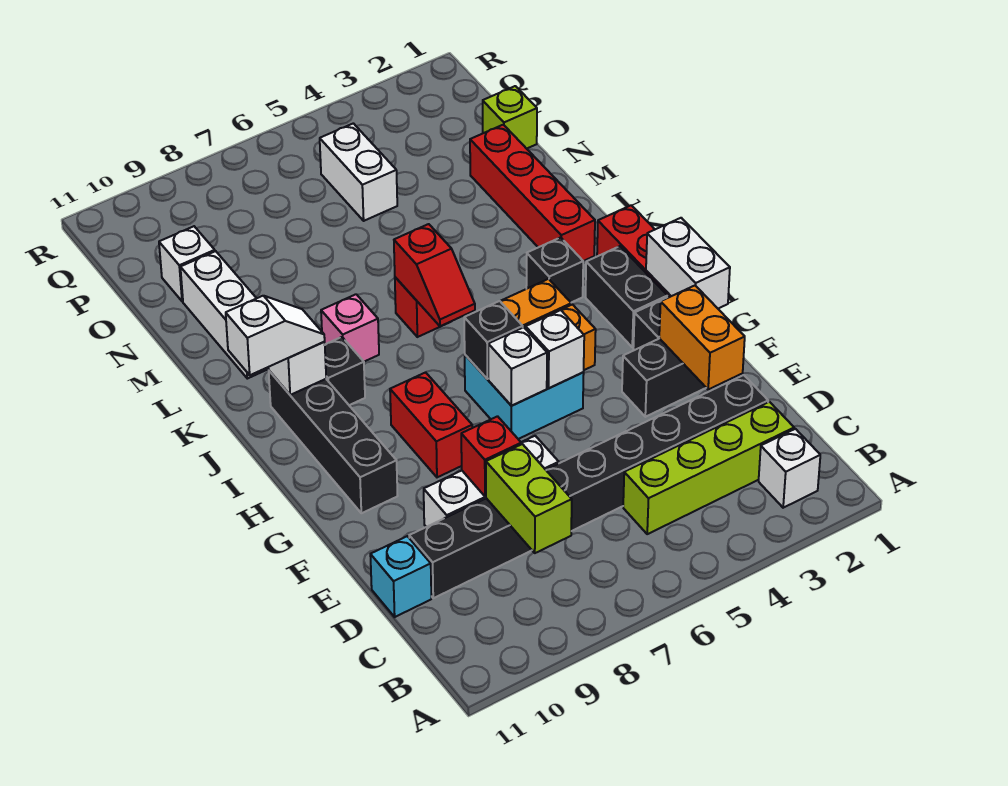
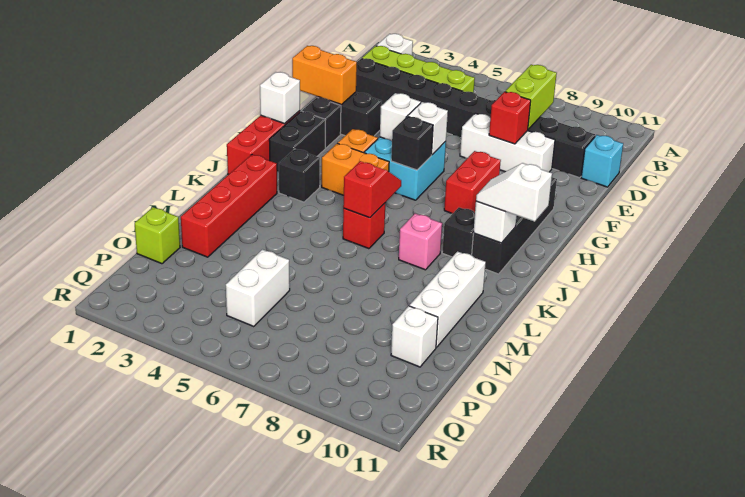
orange 1x2 brick [659,286,745,389] -> orange 1x2 brick turned to [292,46,357,105]
white 1x2 brick [646,218,730,308] -> white 1x1 brick [260,72,300,124]

